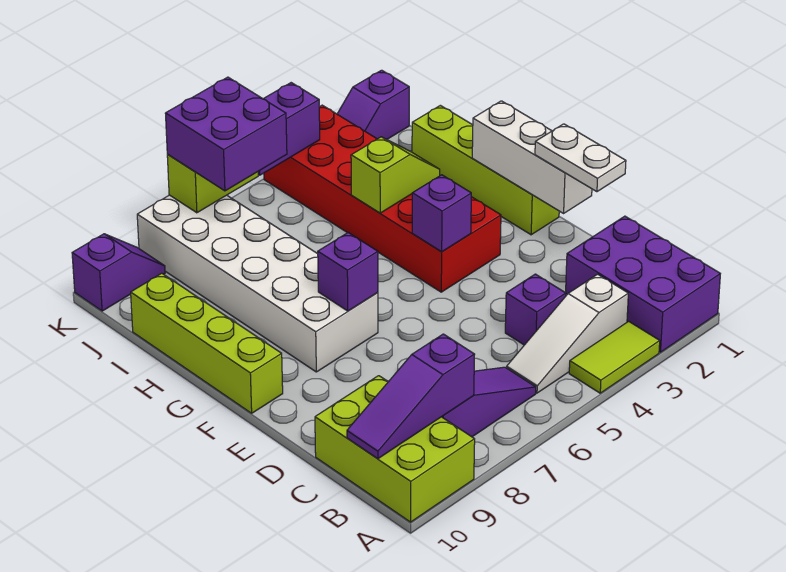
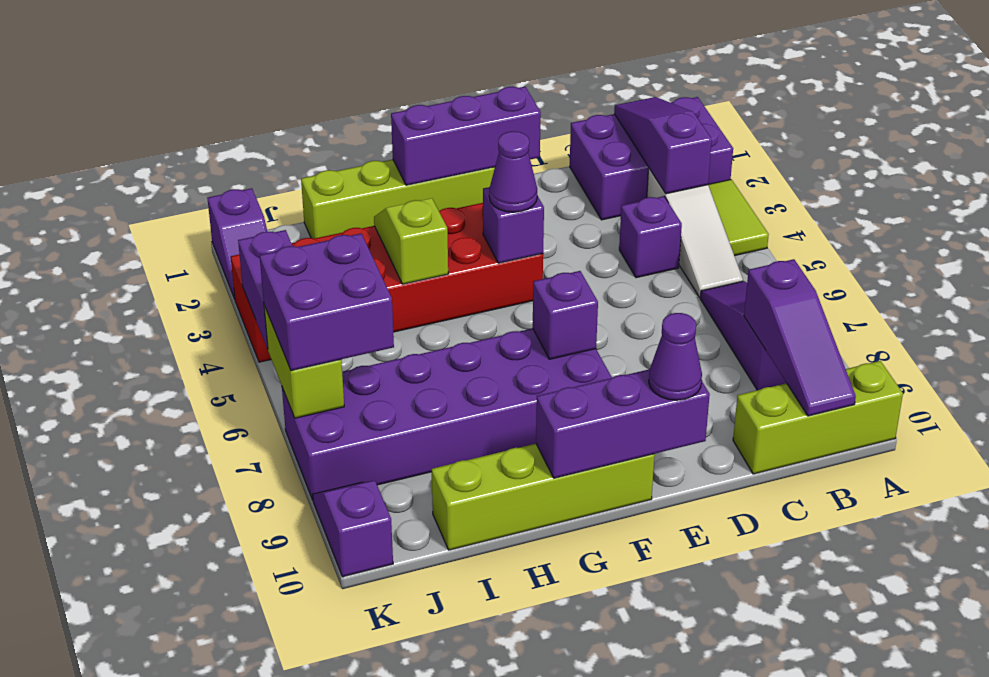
lime 2x3 brick [315,376,475,522] -> lime 1x3 brick [733,361,903,474]
none -> purple 1x3 slope [614,97,712,194]
white 1x2 plate [535,124,626,192] -> none
white 1x3 brick [472,101,592,213] -> purple 1x3 brick [391,87,541,185]
none -> purple 1x3 brick [536,369,710,478]
none -> purple 1x1 cone [649,313,702,400]
none -> purple 1x1 cone [489,131,537,212]
white 2x6 brick [137,195,378,372] -> purple 2x6 brick [282,328,612,500]

